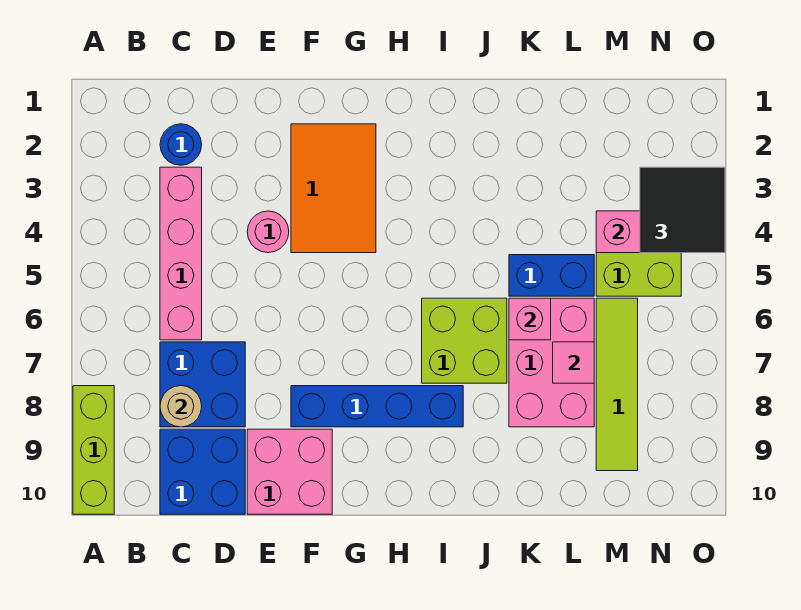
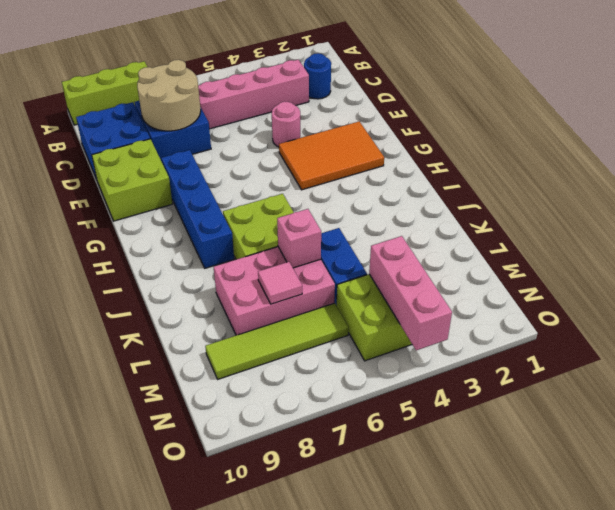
tan 1x1 round brick [160,386,202,427] -> tan 2x2 round brick [137,60,201,131]
pink 2x2 brick [247,429,332,514] -> lime 2x2 brick [92,139,173,221]
black 2x2 tile [640,167,725,253] -> none

